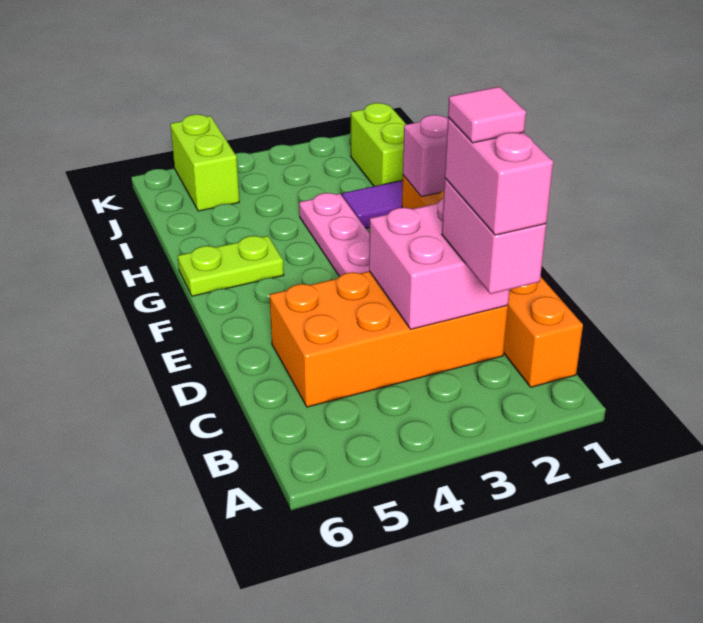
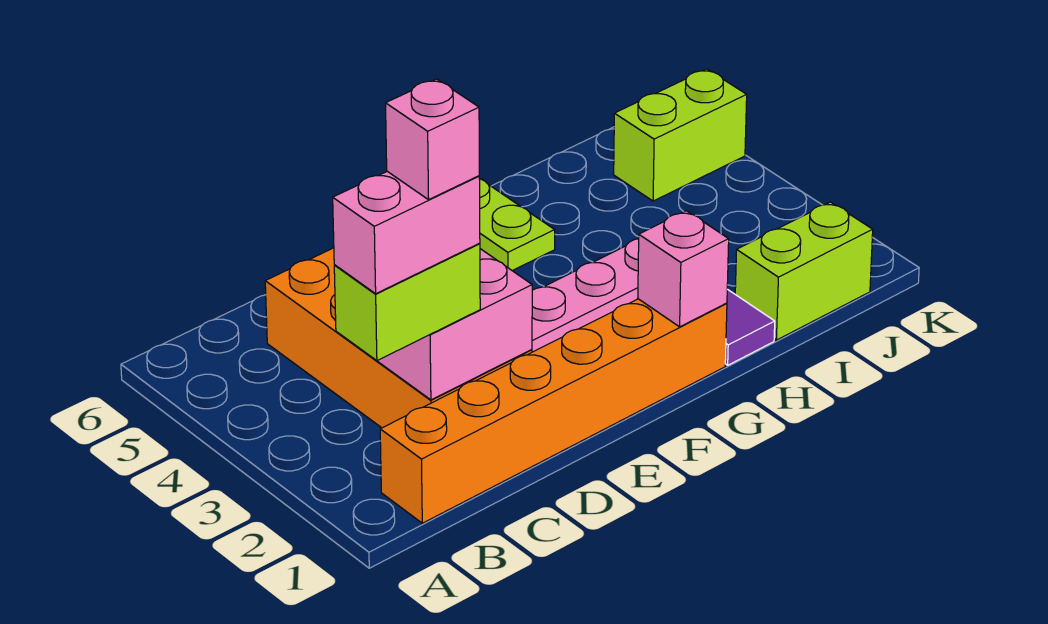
pink 1x2 brick [442,179,546,294] -> lime 1x2 brick [334,244,480,361]
pink 1x1 tile [448,87,526,143] -> pink 1x1 brick [386,79,479,200]

